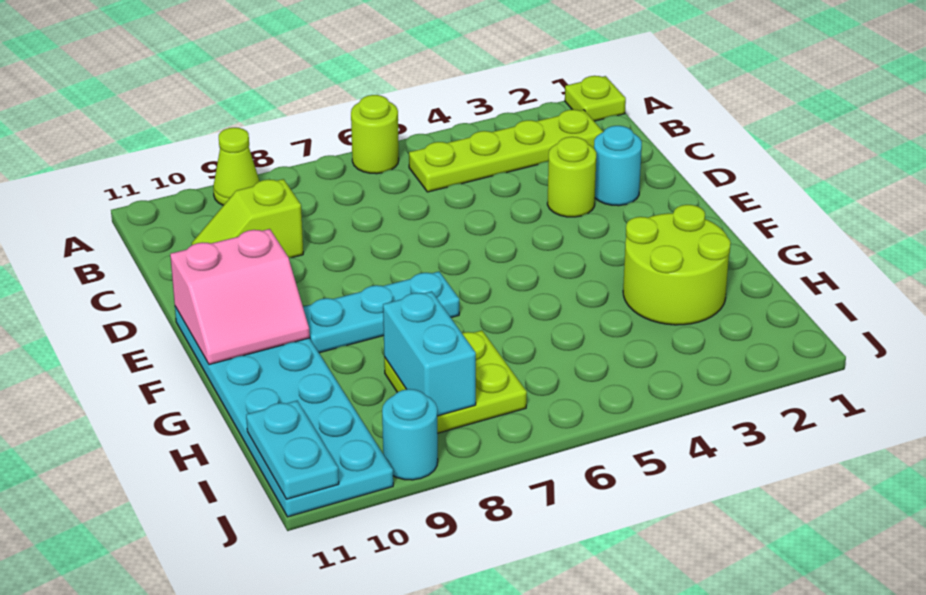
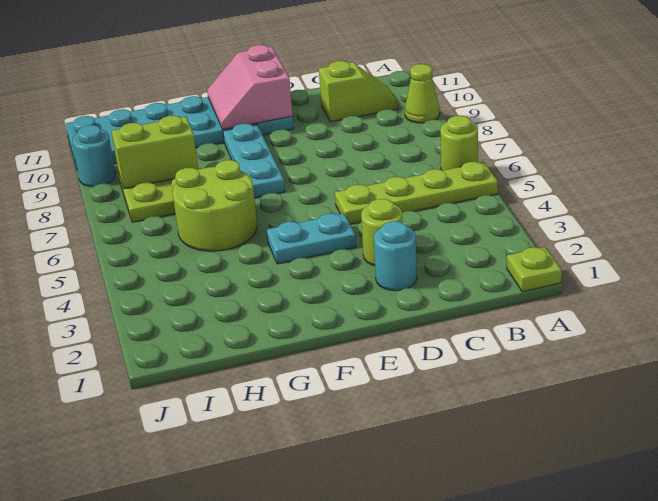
lime 1x4 plate [409,110,603,192] -> lime 1x4 plate turned to [335,162,498,224]
lime 1x2 slope [192,179,303,258] -> lime 1x2 slope turned to [319,61,398,122]
lime 2x2 round brick [623,205,731,325] -> lime 2x2 round brick moved to [172,160,257,251]
cyan 1x2 brick [383,291,476,416] -> lime 1x2 brick [112,116,198,189]
cyan 1x2 plate [246,401,339,499] -> cyan 1x2 plate moved to [267,213,356,264]

